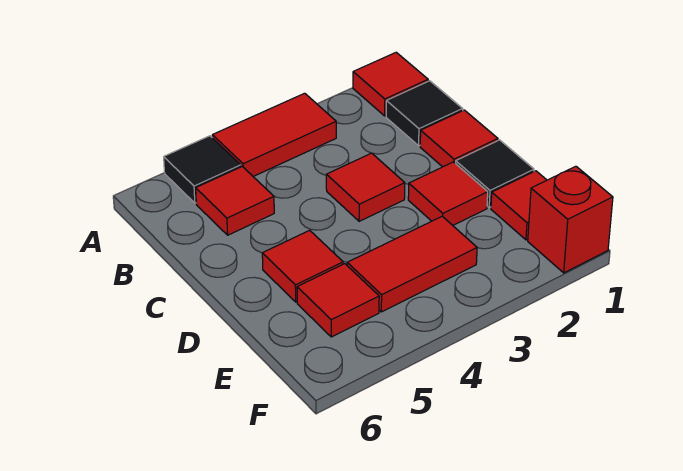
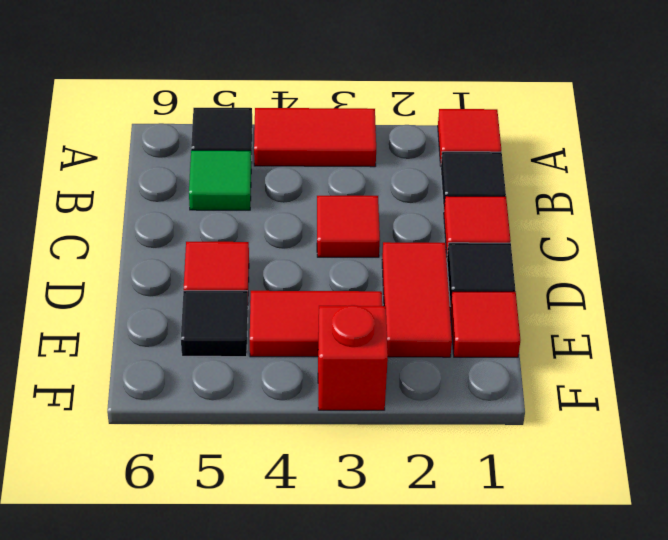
red 1x1 tile [196,167,274,235] -> green 1x1 tile [189,150,251,210]
red 1x1 tile [408,162,488,225] -> red 1x2 tile [382,242,452,357]
red 1x1 tile [297,264,379,337] -> black 1x1 tile [181,291,248,357]
red 1x1 brick [528,166,613,273] -> red 1x1 brick moved to [318,305,388,410]

